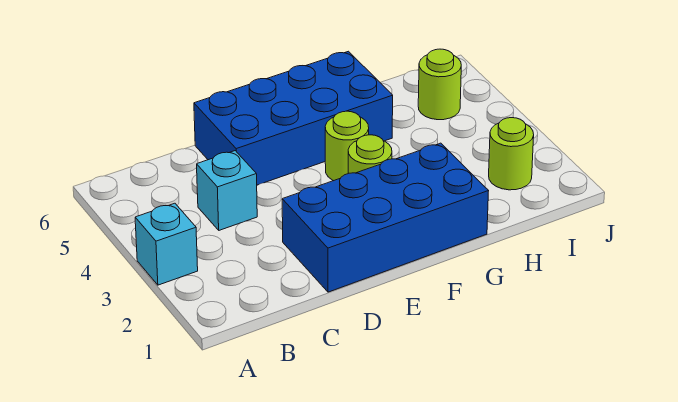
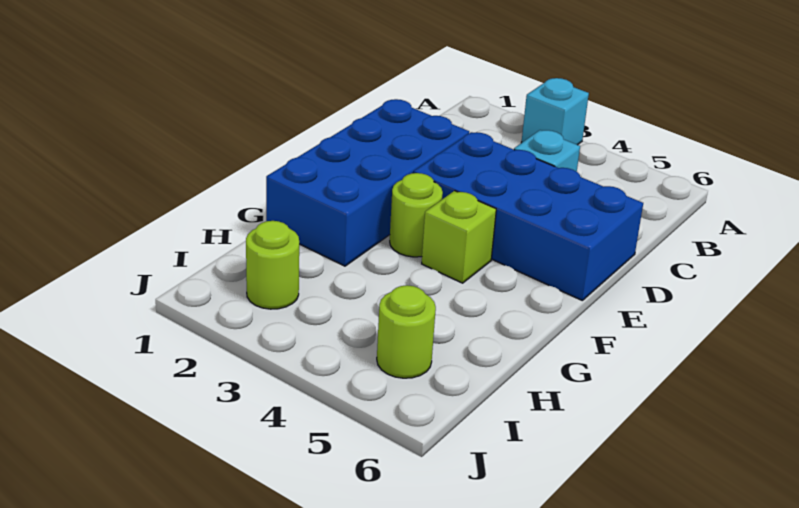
blue 2x4 brick [194,51,393,185] -> blue 2x4 brick turned to [414,132,643,300]
lime 1x1 round brick [325,111,369,181] -> lime 1x1 brick [422,191,496,283]

